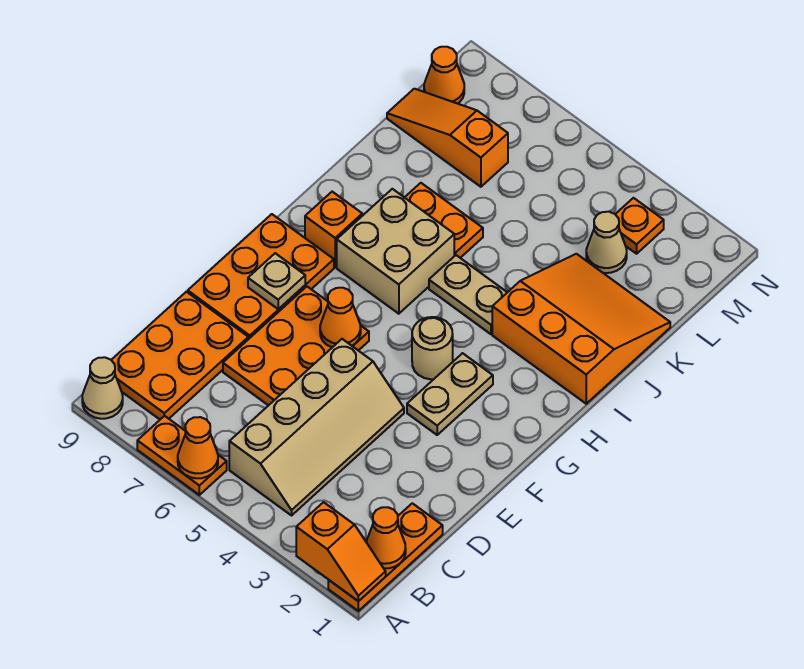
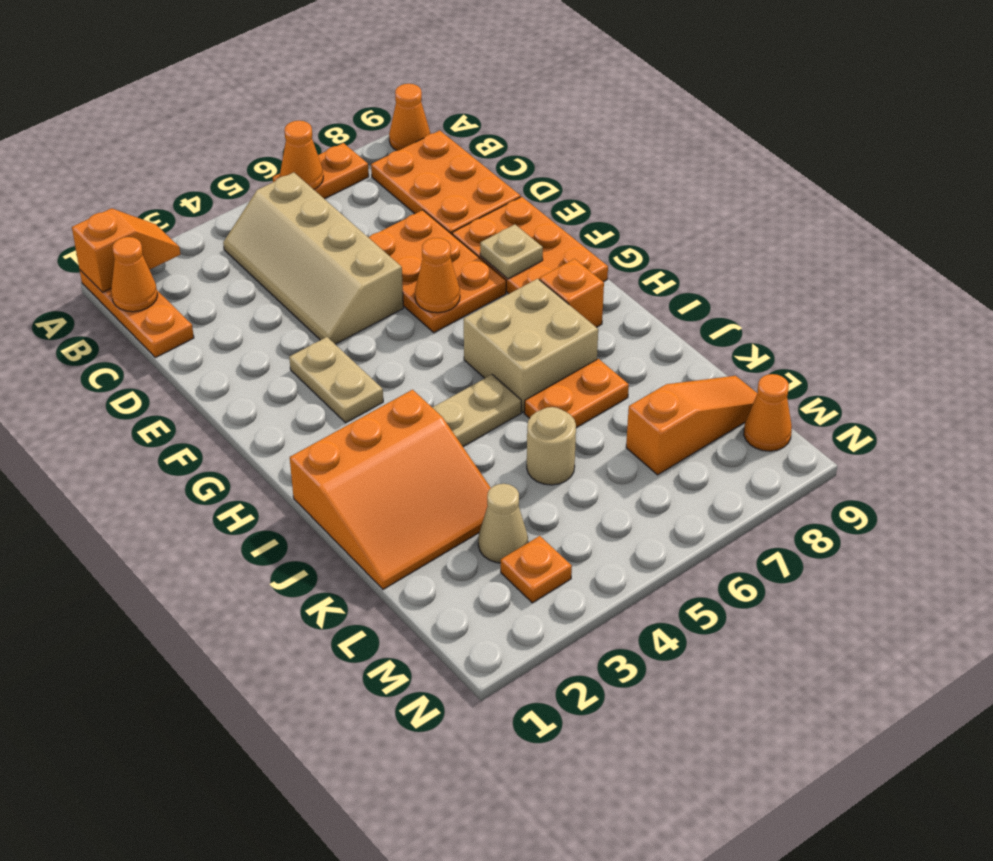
orange 1x2 slope [296,502,386,601] -> orange 1x2 slope turned to [72,208,180,292]
tan 1x1 cone [82,357,123,419] -> orange 1x1 cone [389,84,430,151]
tan 1x1 round brick [412,317,453,379] -> tan 1x1 round brick moved to [527,407,576,485]

